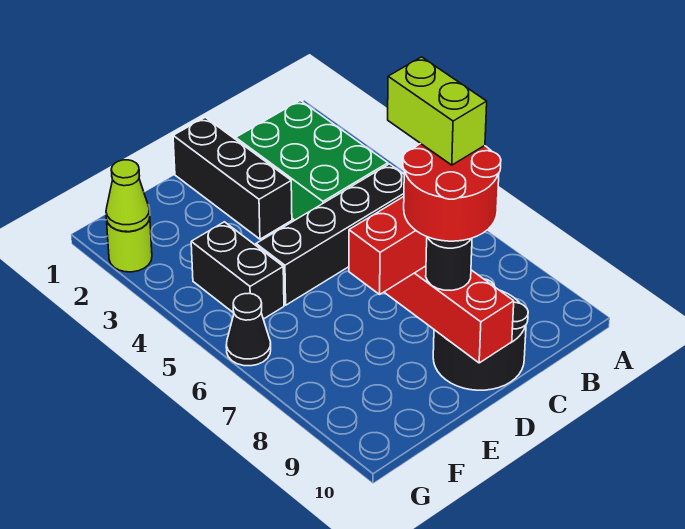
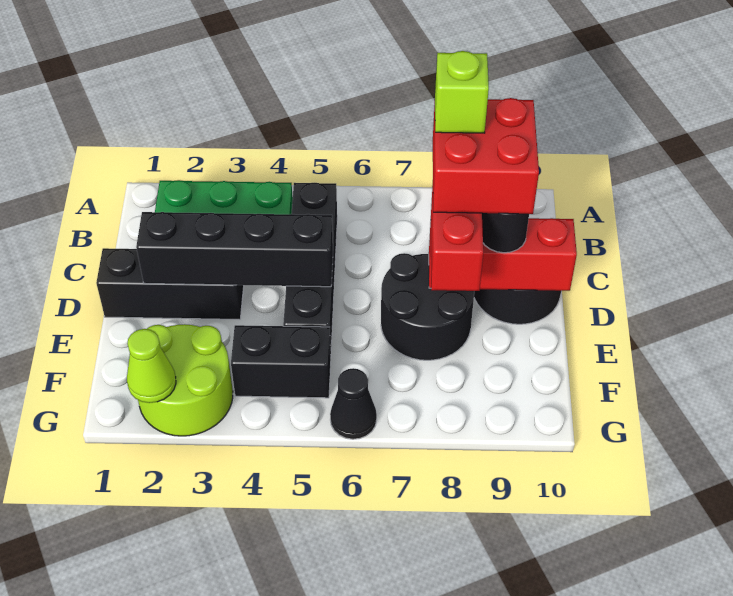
lime 1x2 brick [388,57,487,165] -> lime 1x1 brick [435,51,489,133]
red 2x2 round brick [403,144,501,241] -> red 2x2 brick [433,98,539,214]
none -> black 1x4 brick [136,212,333,287]
none -> black 2x2 round brick [381,253,474,360]
lime 1x1 round brick [107,218,152,272] -> lime 2x2 round brick [138,324,233,436]

